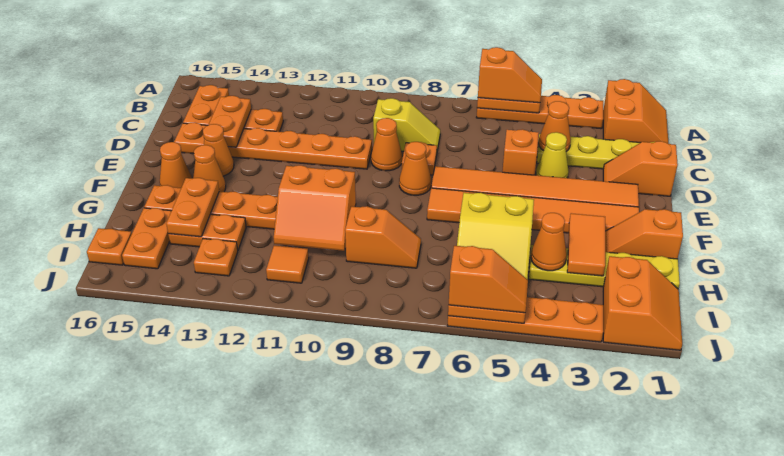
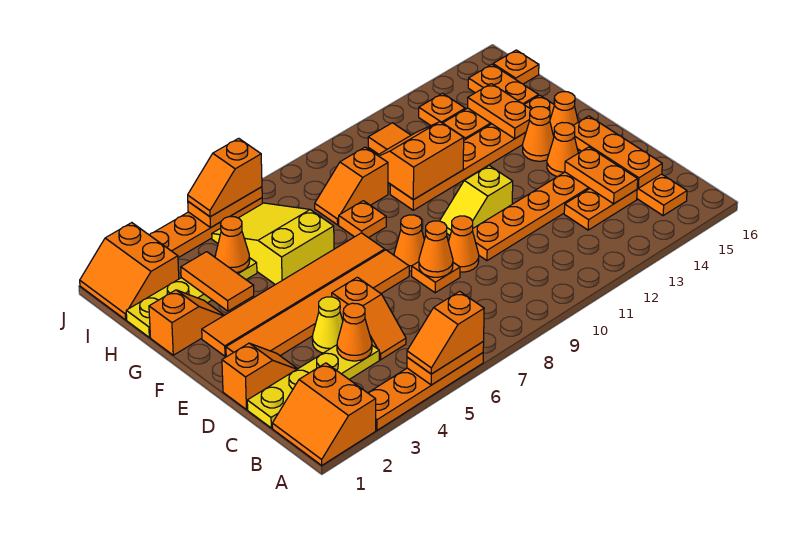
yellow 1x2 slope [373,98,440,151] -> yellow 1x2 slope moved to [440,166,513,235]
none -> orange 1x3 plate [573,116,662,188]
none -> orange 1x1 cone [419,221,453,277]
none -> orange 1x1 plate [339,201,386,238]

